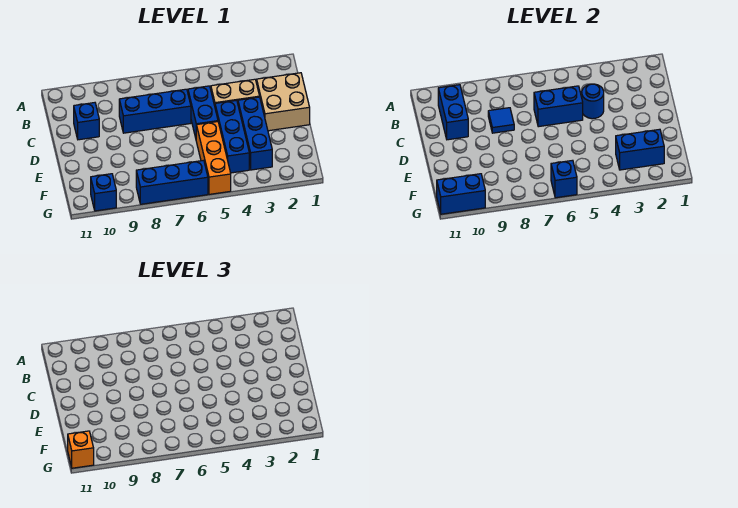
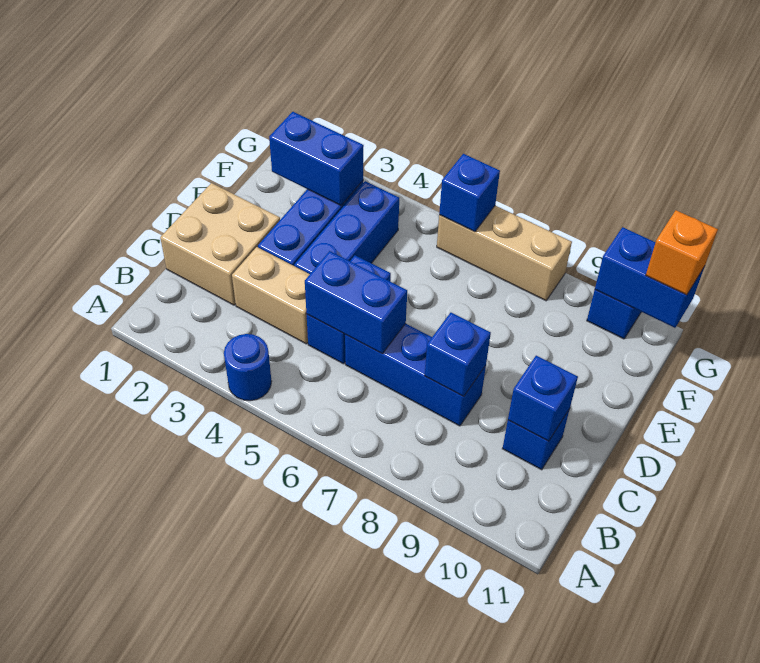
blue 1x2 brick [438,85,468,140] -> blue 1x1 brick [508,356,578,441]
blue 1x1 round brick [582,84,604,119] -> blue 1x1 round brick moved to [224,334,272,401]
blue 1x1 tile [488,108,514,133] -> blue 1x1 brick [425,313,491,396]
orange 1x3 brick [196,122,231,194] -> none
blue 1x3 brick [136,160,208,204] -> tan 1x3 brick [437,206,572,301]

